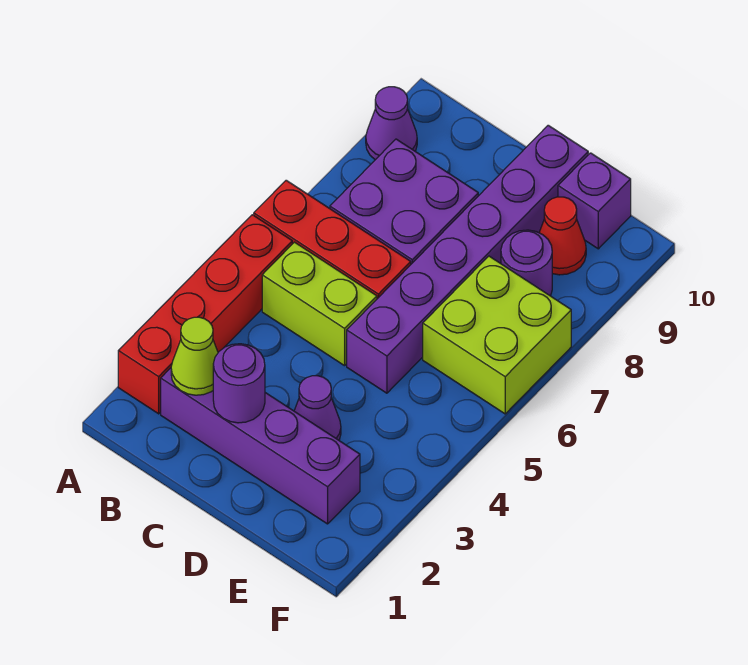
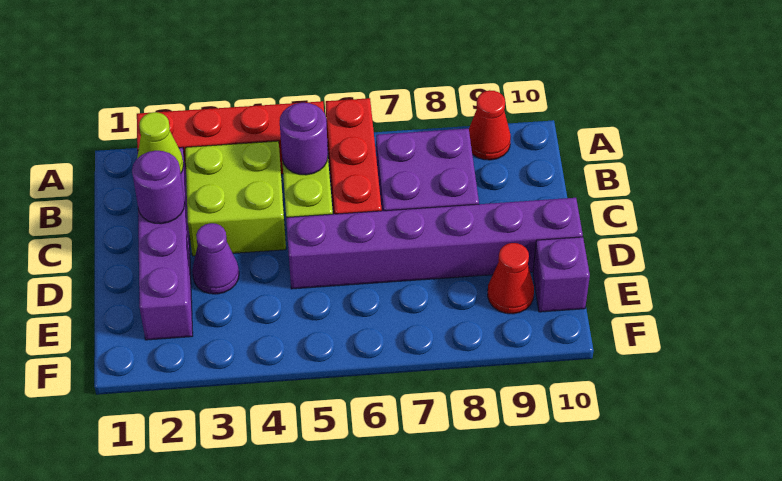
purple 1x1 cone [366,87,417,160] -> red 1x1 cone [469,90,511,160]
lime 2x2 brick [423,256,571,414] -> lime 2x2 brick moved to [185,141,286,256]
purple 1x1 round brick [501,230,552,296] -> purple 1x1 round brick moved to [280,103,328,175]

